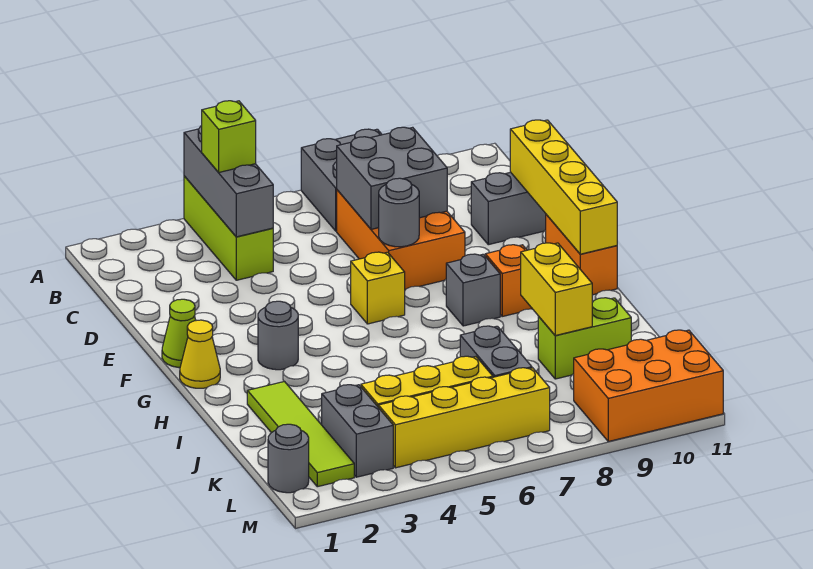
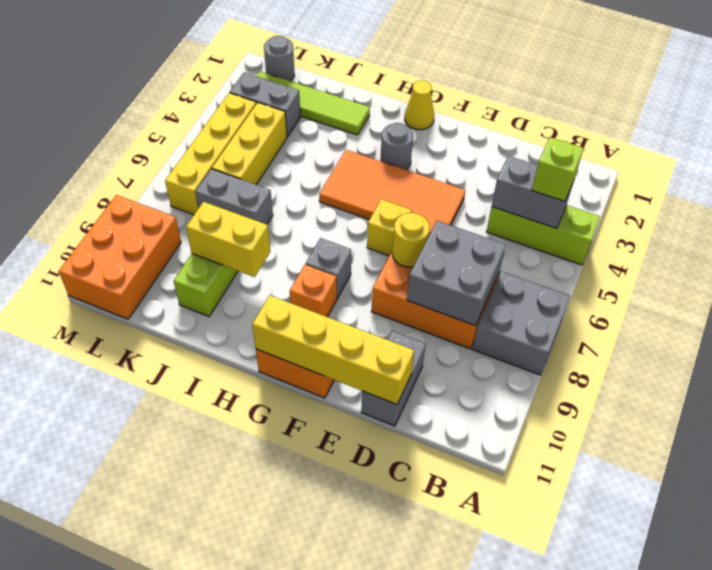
grey 1x3 brick [184,126,273,237] -> grey 1x2 brick [492,156,574,229]
none -> orange 2x4 tile [319,150,465,235]
grey 1x1 round brick [379,178,419,247] -> yellow 1x1 round brick [392,213,430,267]
lime 1x1 cone [162,299,196,368] -> none

